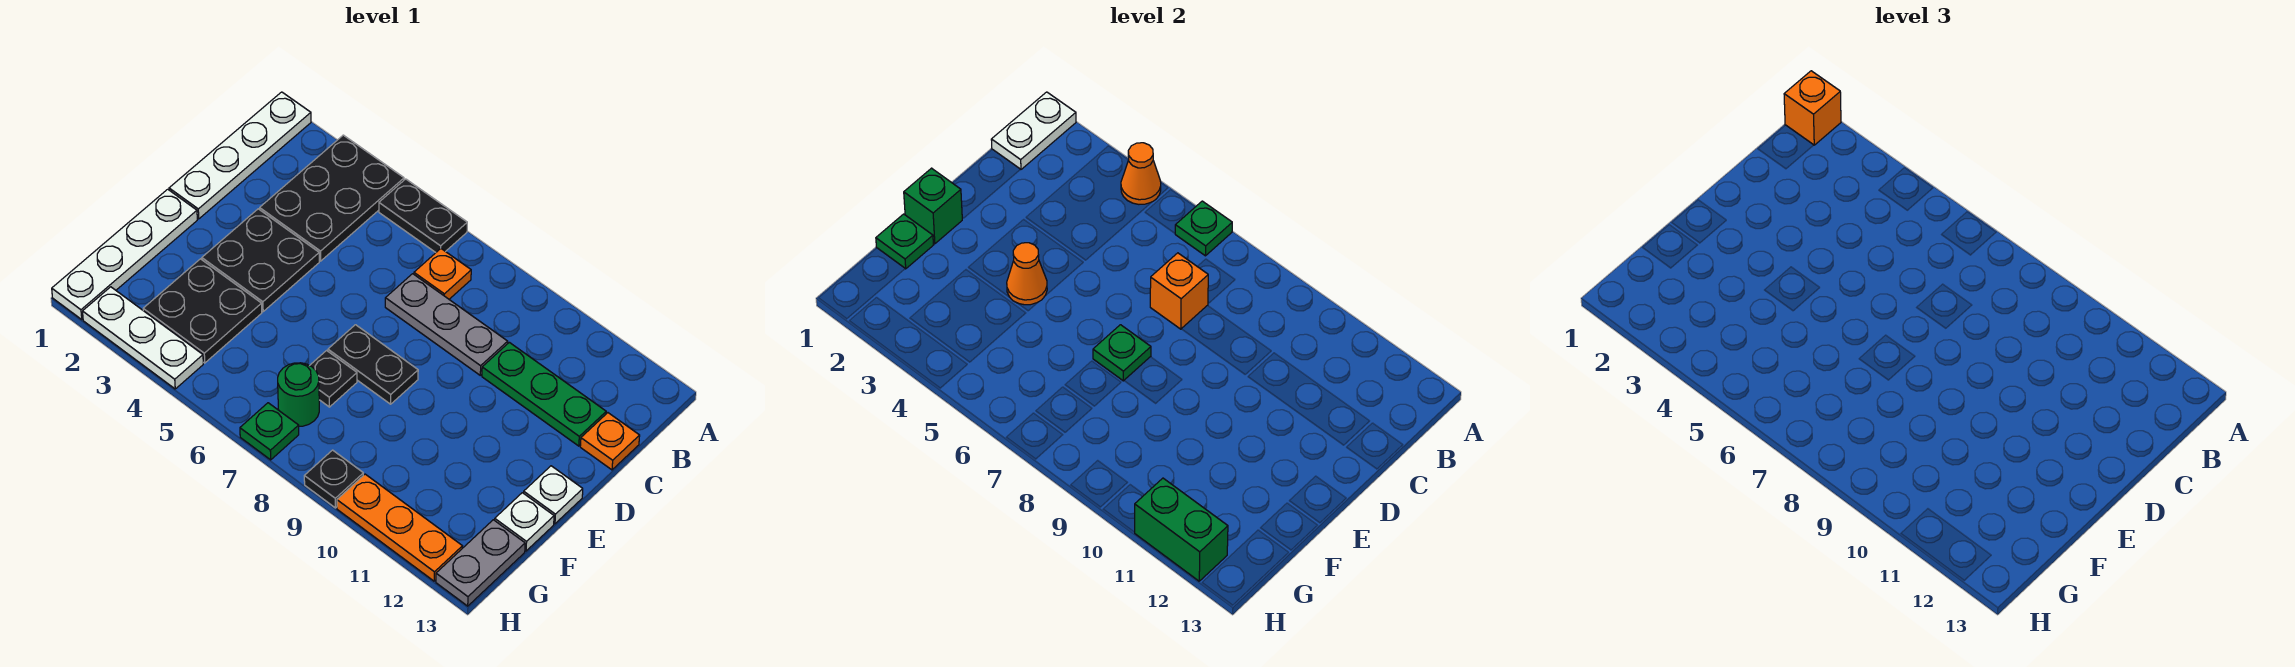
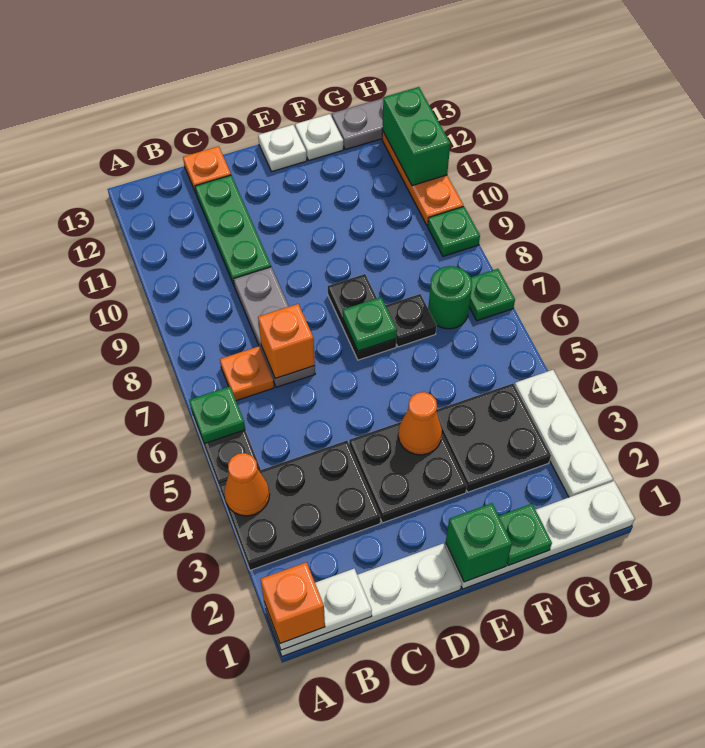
black 1x1 plate [304,450,363,508] -> green 1x1 plate [428,206,480,256]

